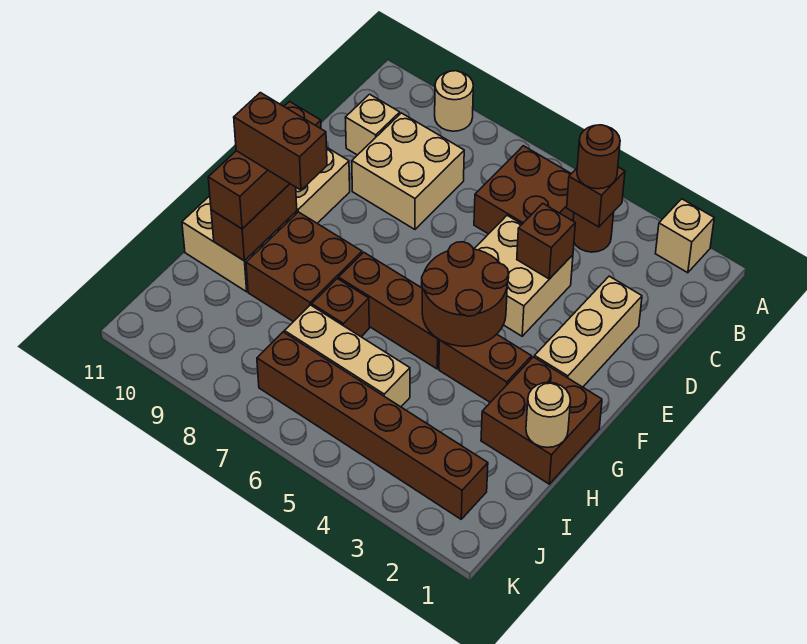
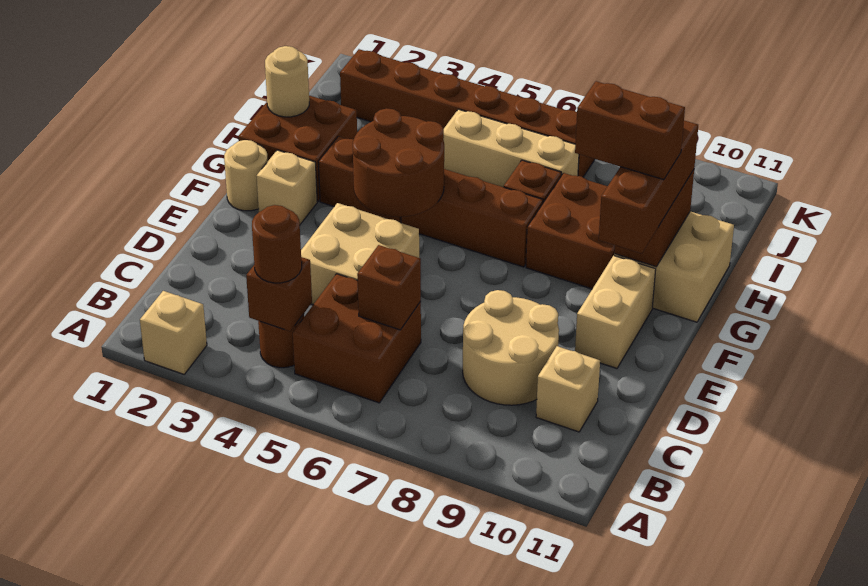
tan 1x1 round brick [435,71,473,131] -> tan 1x1 round brick moved to [224,140,268,211]
tan 2x2 brick [352,113,464,229] -> tan 2x2 round brick [463,290,559,405]
tan 1x3 brick [534,276,642,387] -> tan 1x1 brick [257,150,317,224]
brown 1x1 brick [517,203,575,279] -> brown 1x1 brick moved to [357,245,421,330]

